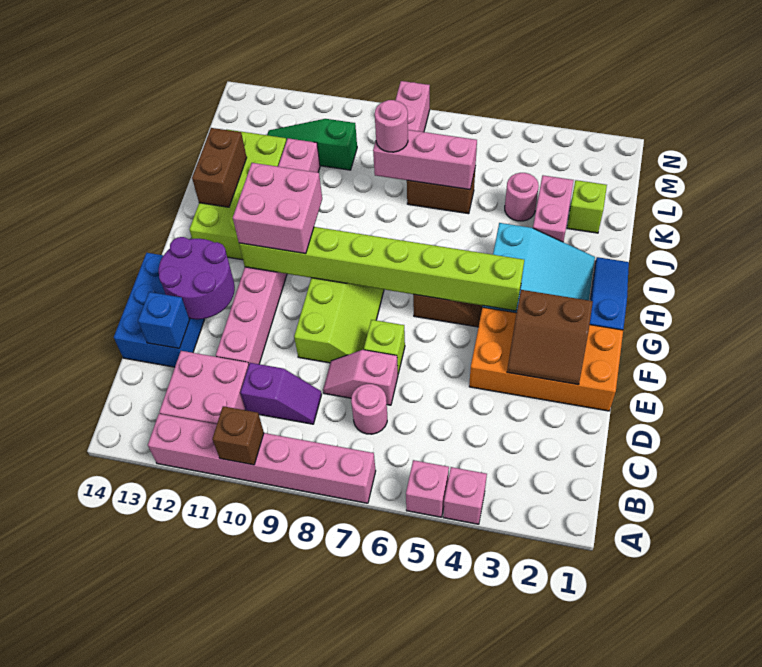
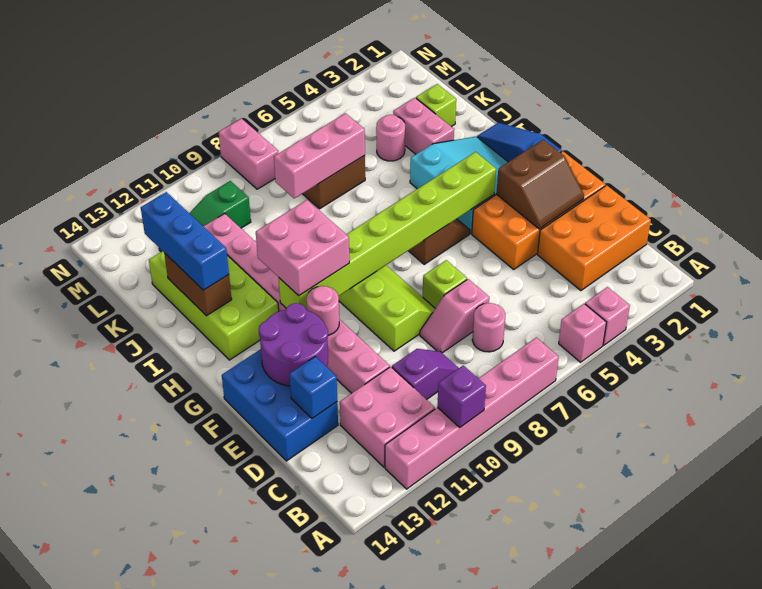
brown 1x1 brick [212,406,264,465] -> purple 1x1 brick [437,365,486,427]
none -> orange 2x3 brick [538,185,651,291]
none -> blue 1x3 brick [141,192,229,290]
pink 1x1 round brick [375,100,408,152] -> pink 1x1 round brick moved to [306,286,339,335]

